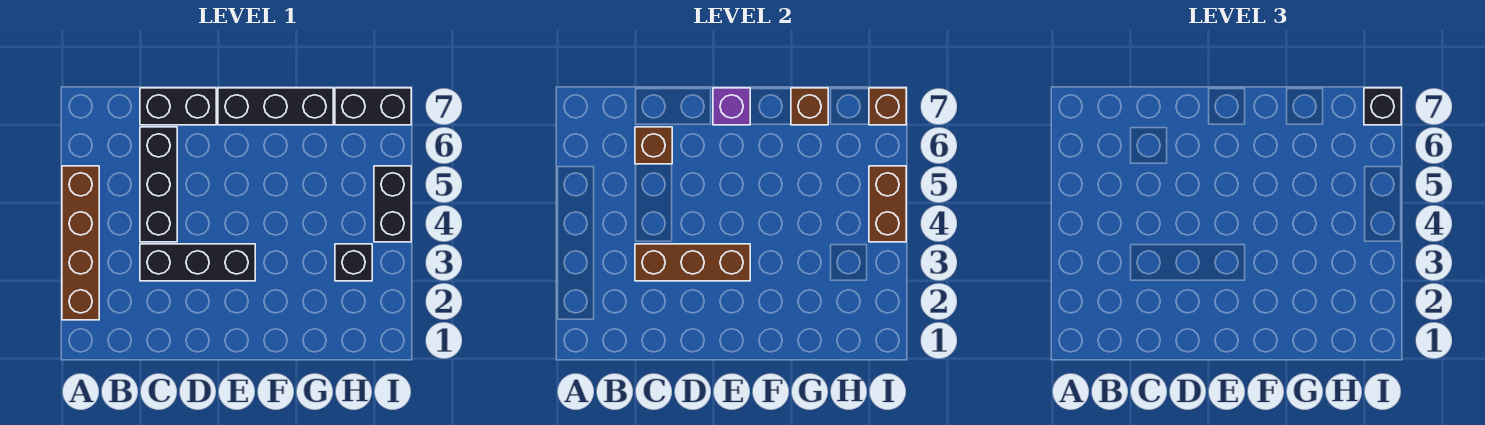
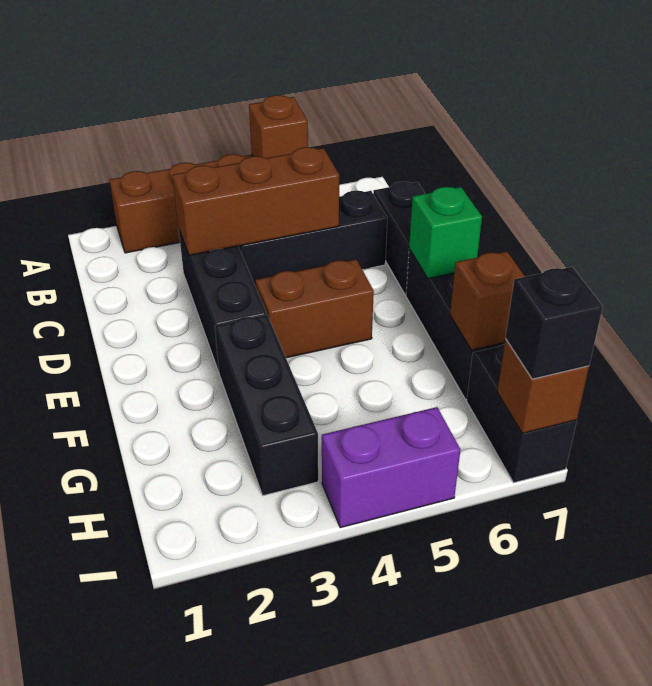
brown 1x3 brick [635,244,750,281] -> brown 1x3 brick turned to [172,147,339,255]
brown 1x1 brick [635,127,672,164] -> brown 1x1 brick moved to [249,95,308,158]
purple 1x1 brick [713,88,750,125] -> green 1x1 brick [409,187,482,279]
black 1x1 brick [335,244,372,281] -> black 1x3 brick [215,315,318,496]
black 1x2 brick [374,166,411,242] -> purple 1x2 brick [322,407,460,528]
brown 1x2 brick [869,166,906,242] -> brown 1x2 brick moved to [255,259,374,358]

